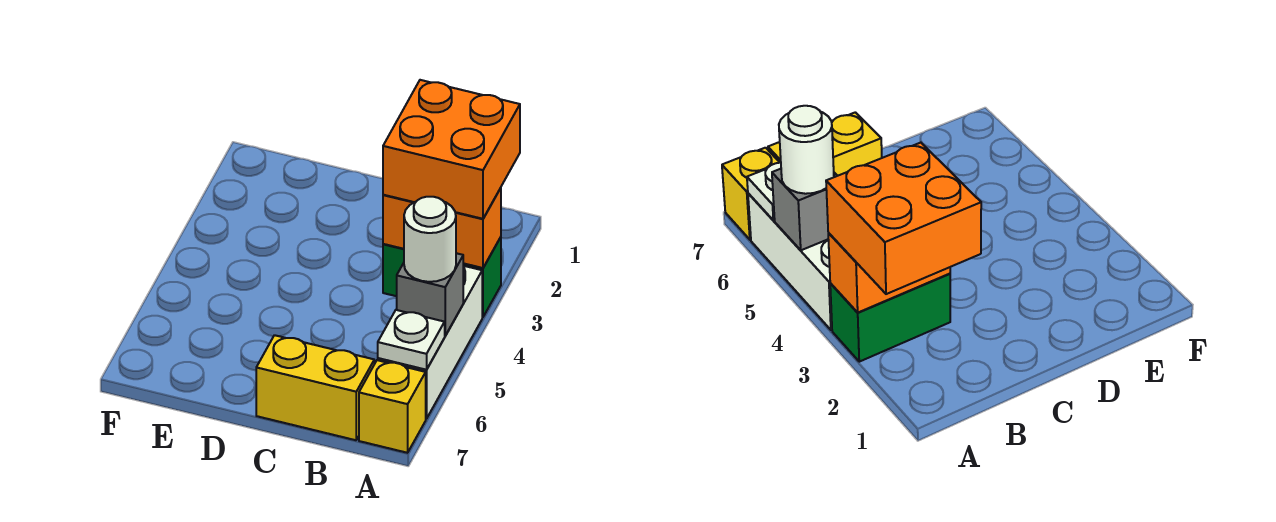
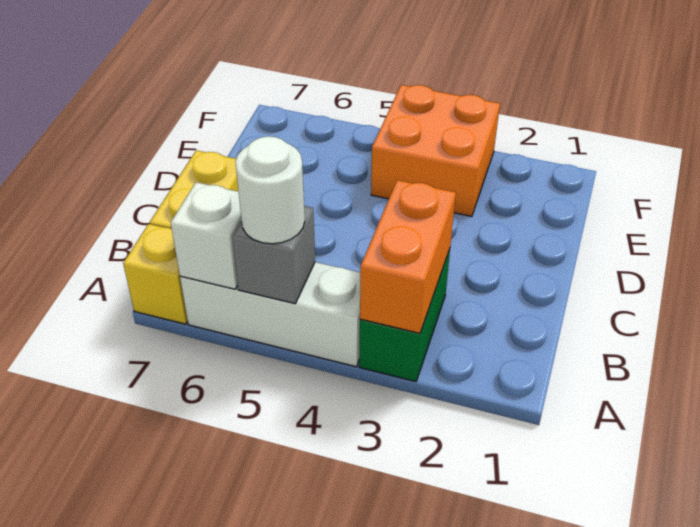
orange 2x2 brick [383,80,520,219] -> orange 2x2 brick moved to [371,85,500,217]
white 1x1 plate [378,310,445,370] -> white 1x1 brick [171,182,241,289]

